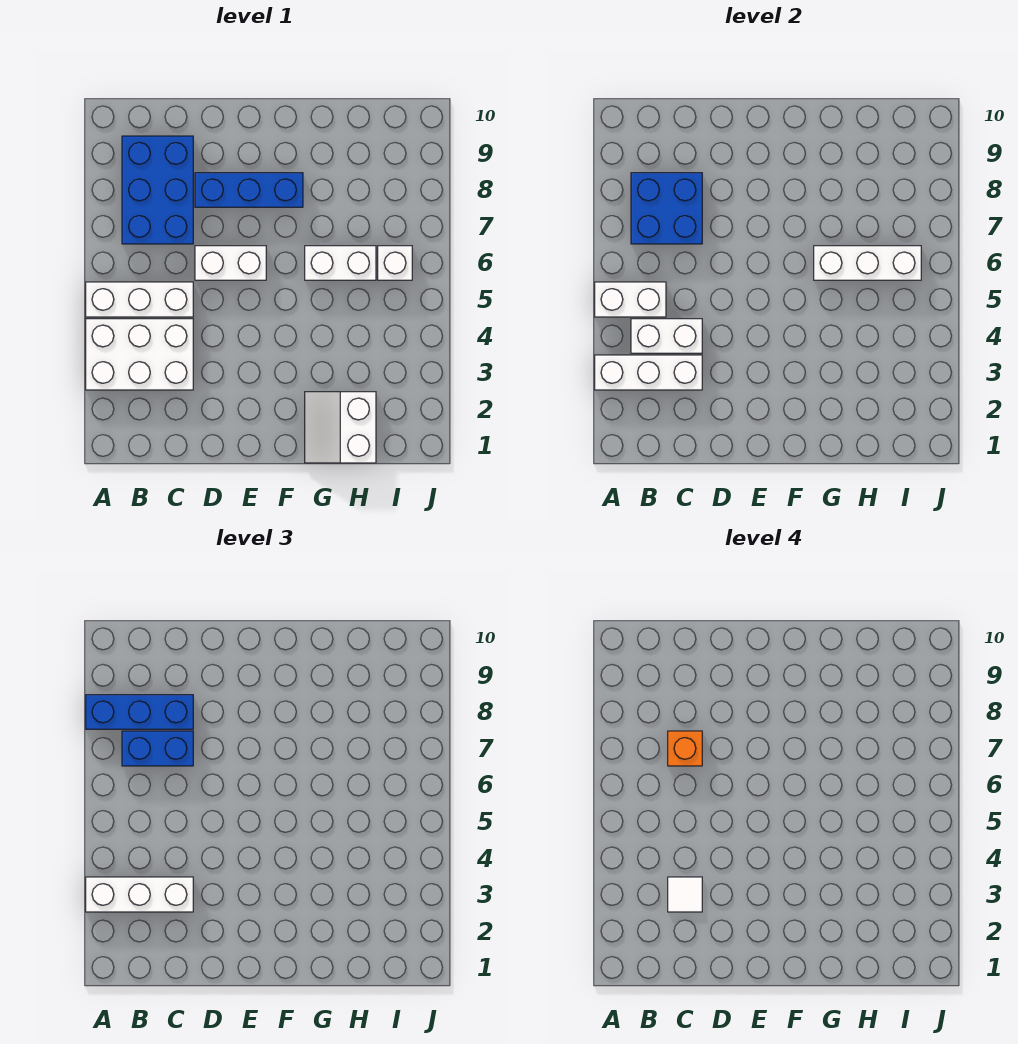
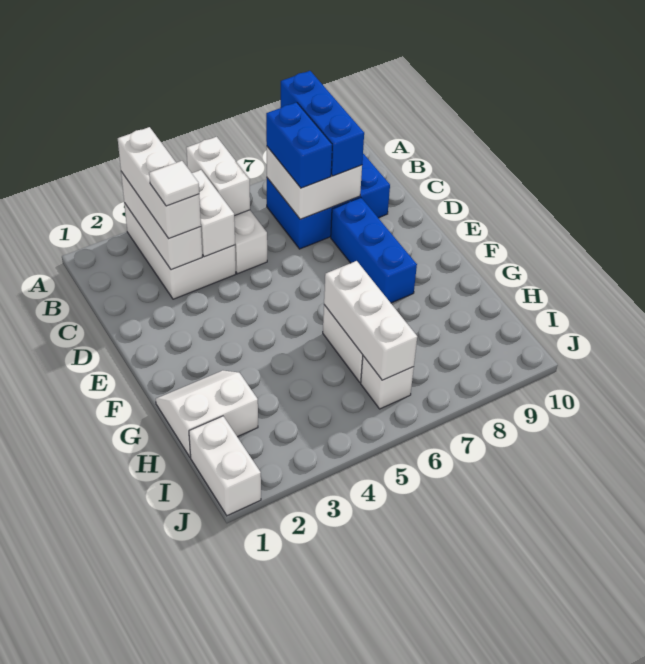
blue 2x2 brick [631,173,702,244] -> white 2x2 brick [267,147,362,219]
orange 1x1 brick [668,731,702,766] -> none
white 1x2 brick [195,246,266,280] -> white 1x2 brick moved to [189,416,261,516]

